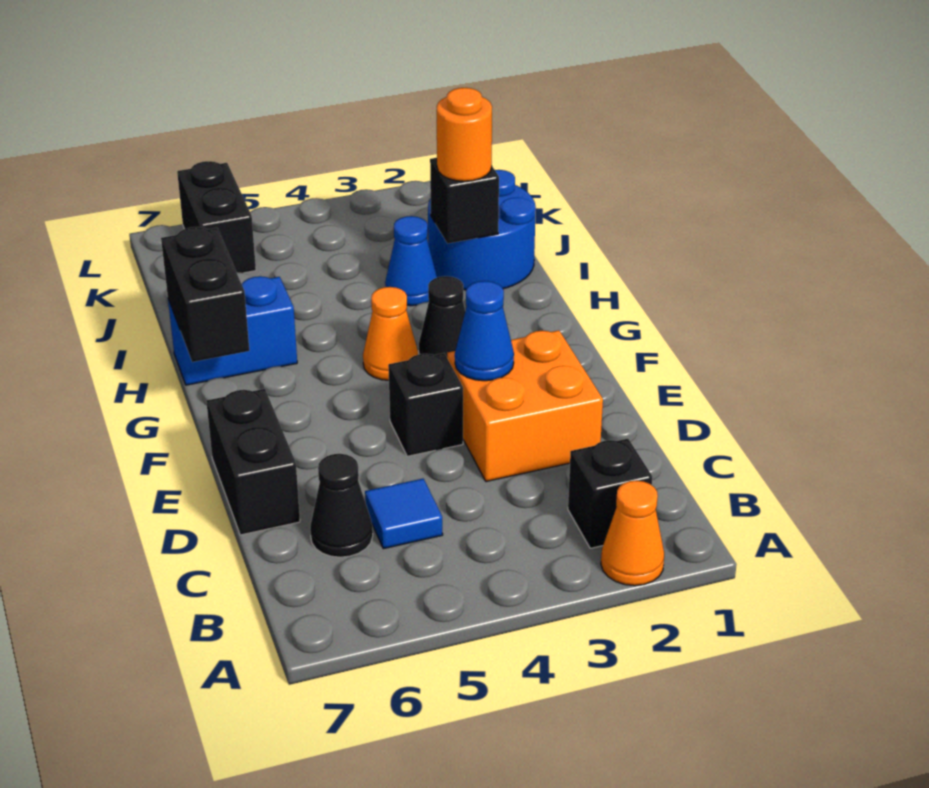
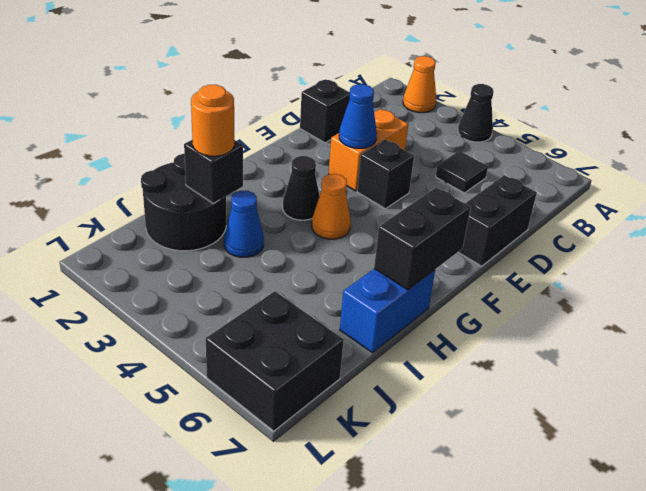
black 1x1 brick [568,439,652,548] -> black 1x1 brick moved to [300,79,350,143]
blue 1x1 tile [365,479,443,549] -> black 1x1 tile [436,151,488,193]
black 1x1 cone [310,454,373,557] -> black 1x1 cone moved to [458,84,494,142]
orange 2x2 brick [447,330,603,481] -> orange 1x2 brick [329,109,408,191]
blue 1x2 brick [168,276,297,385] -> blue 1x2 brick turned to [340,269,435,353]
blue 2x2 round brick [428,170,536,290] -> black 2x2 round brick [141,154,226,251]
black 1x2 brick [177,161,256,273] -> black 2x2 brick [206,291,344,431]

